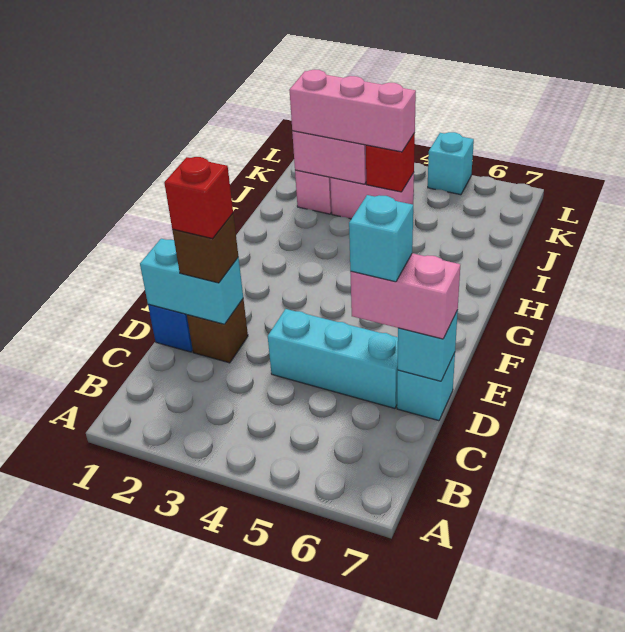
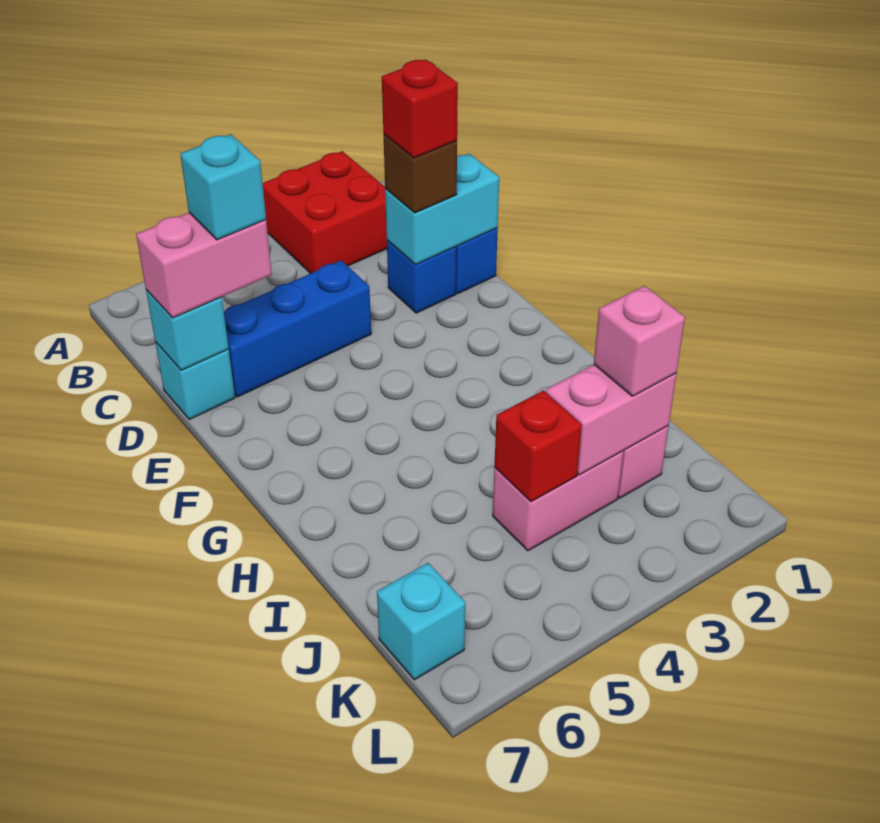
none -> red 2x2 brick [263,151,387,274]
brown 1x1 brick [187,299,248,363] -> blue 1x1 brick [387,240,456,313]
cyan 1x3 brick [268,309,398,408] -> blue 1x3 brick [224,260,371,397]
pink 1x3 brick [289,70,416,152] -> pink 1x1 brick [594,286,685,396]
cyan 1x1 brick [428,132,474,195] -> cyan 1x1 brick moved to [377,563,465,680]

